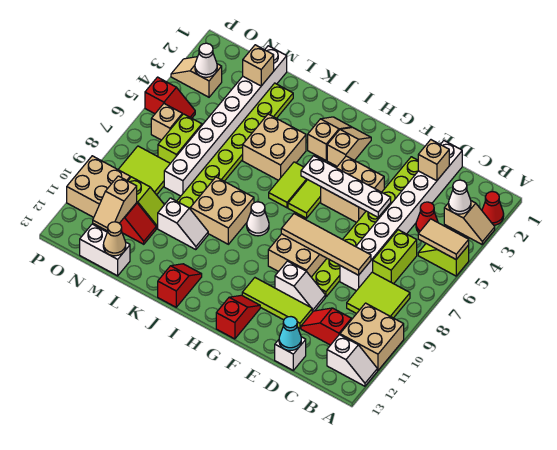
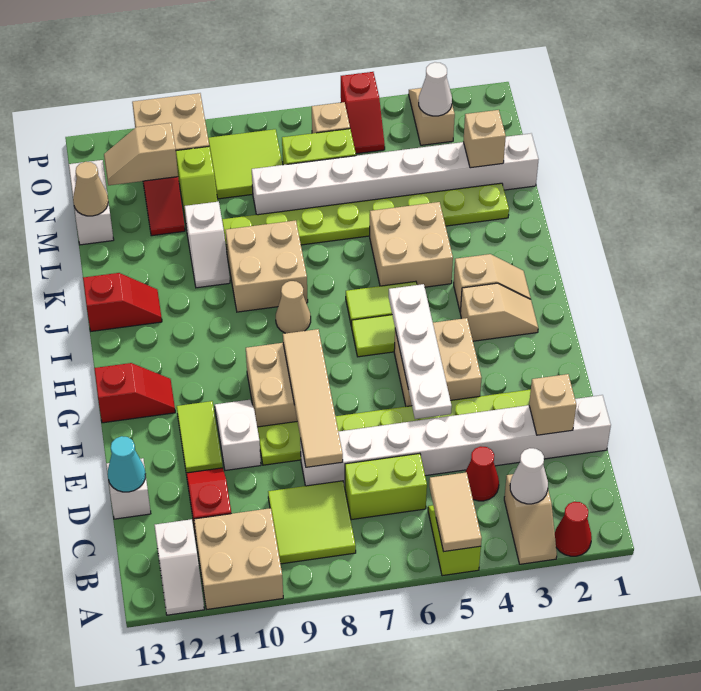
white 1x2 slope [275,261,325,312] -> white 1x2 slope turned to [215,400,261,470]
lime 1x3 tile [242,278,312,328] -> lime 1x2 tile [177,401,223,473]
white 1x1 cone [247,202,269,236] -> tan 1x1 cone [276,281,311,333]

